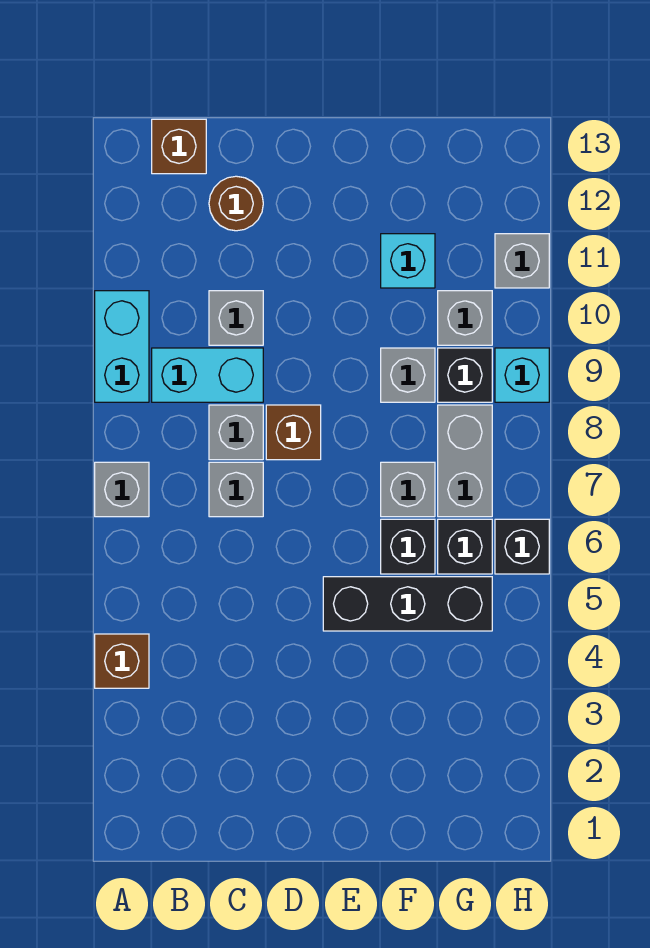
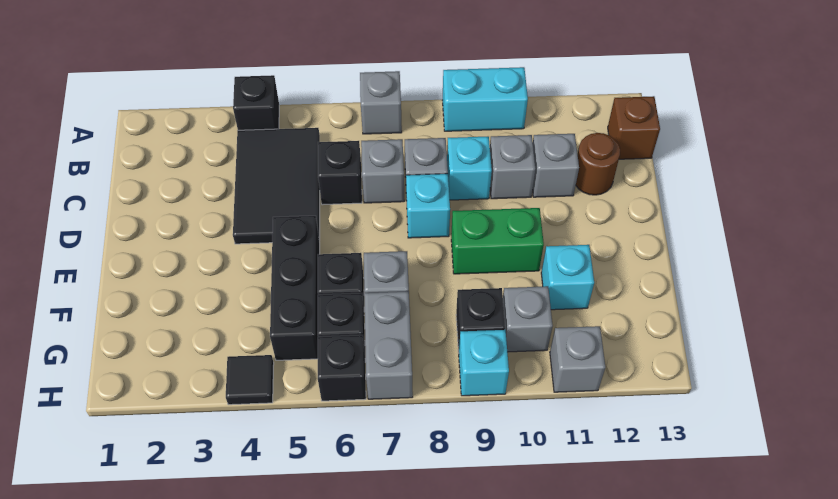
brown 1x1 brick [95,634,149,688] -> black 1x1 brick [233,75,279,130]
none -> black 2x3 tile [233,128,320,244]
cyan 1x2 brick [152,348,263,402] -> cyan 1x1 brick [447,137,492,200]
none -> black 1x1 brick [318,141,362,205]
brown 1x1 brick [266,405,321,460] -> cyan 1x1 brick [406,174,450,238]
none -> green 1x2 brick [451,208,544,274]
grey 1x1 brick [381,348,435,402] -> grey 1x1 brick moved to [532,134,579,197]
grey 1x2 brick [438,405,492,517] -> grey 1x2 brick turned to [364,291,413,399]
none -> black 1x1 tile [226,355,274,405]

